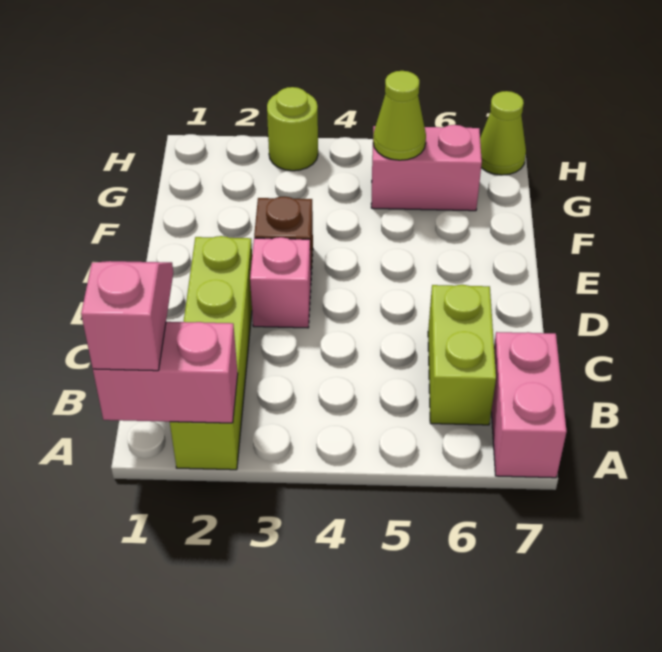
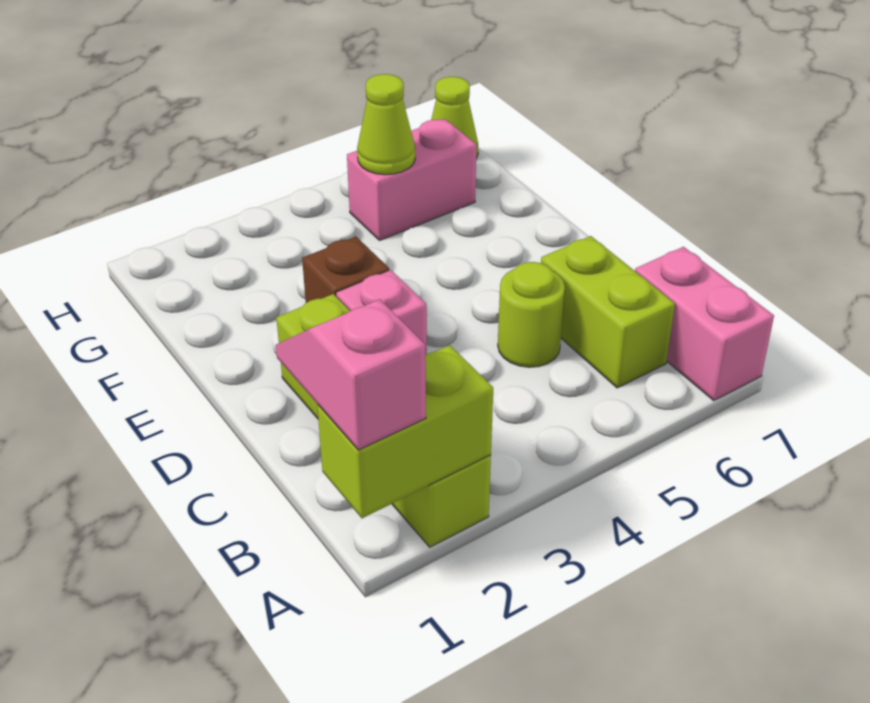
pink 1x2 brick [93,322,238,423] -> lime 1x2 brick [317,345,493,518]
lime 1x1 round brick [267,87,318,171] -> lime 1x1 round brick moved to [498,262,565,367]

